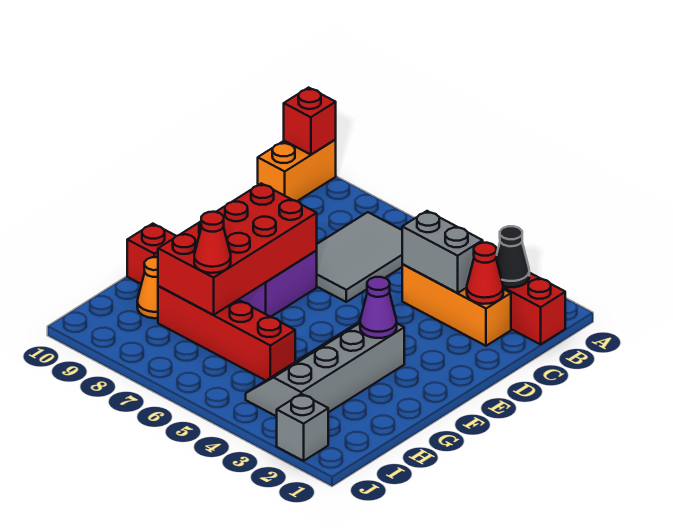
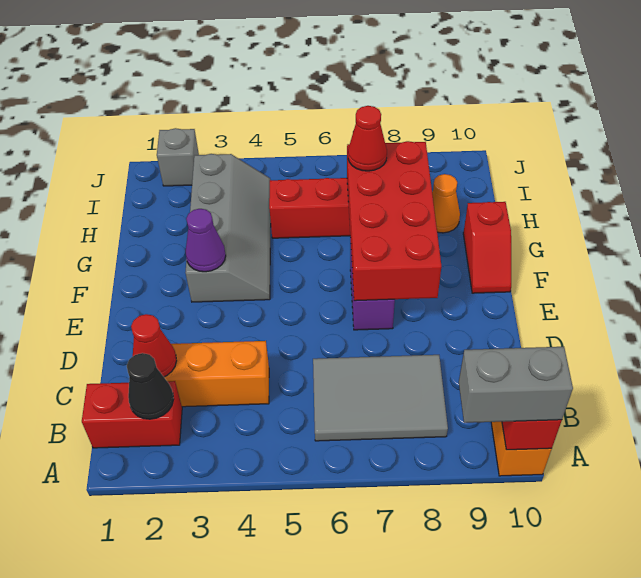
grey 2x3 tile [317,212,402,302] -> grey 2x3 tile turned to [313,355,448,441]
grey 1x2 brick [402,211,483,293] -> grey 1x2 brick moved to [459,347,573,423]

